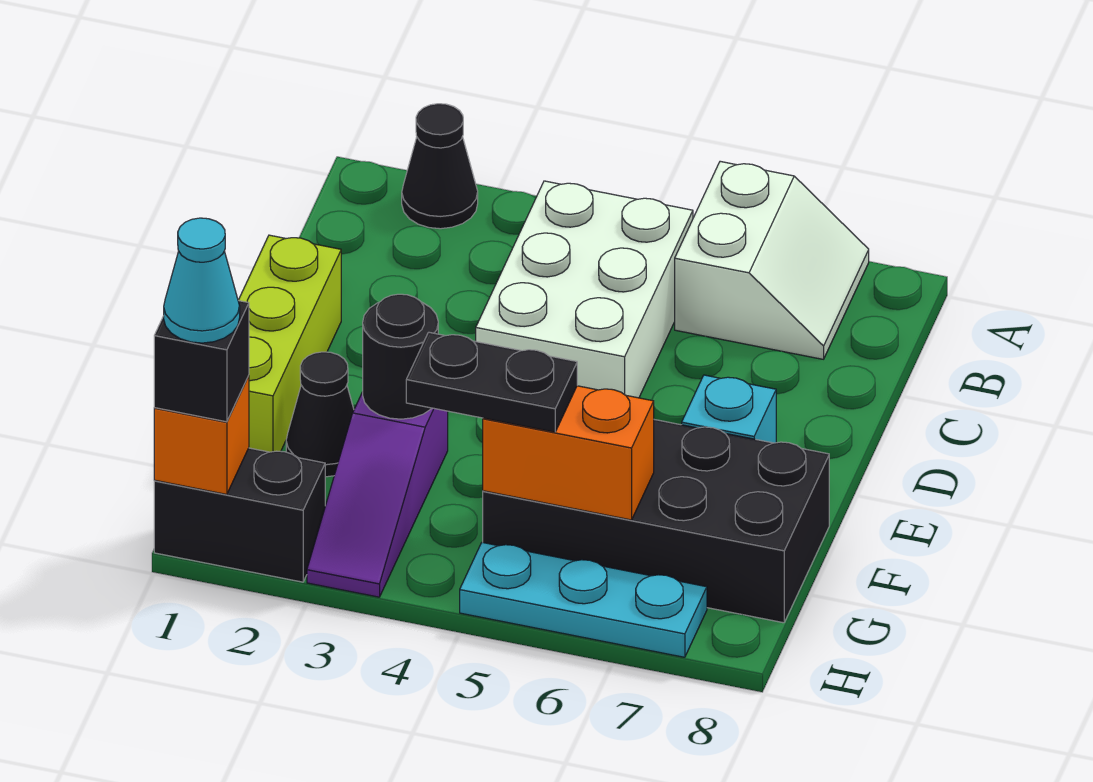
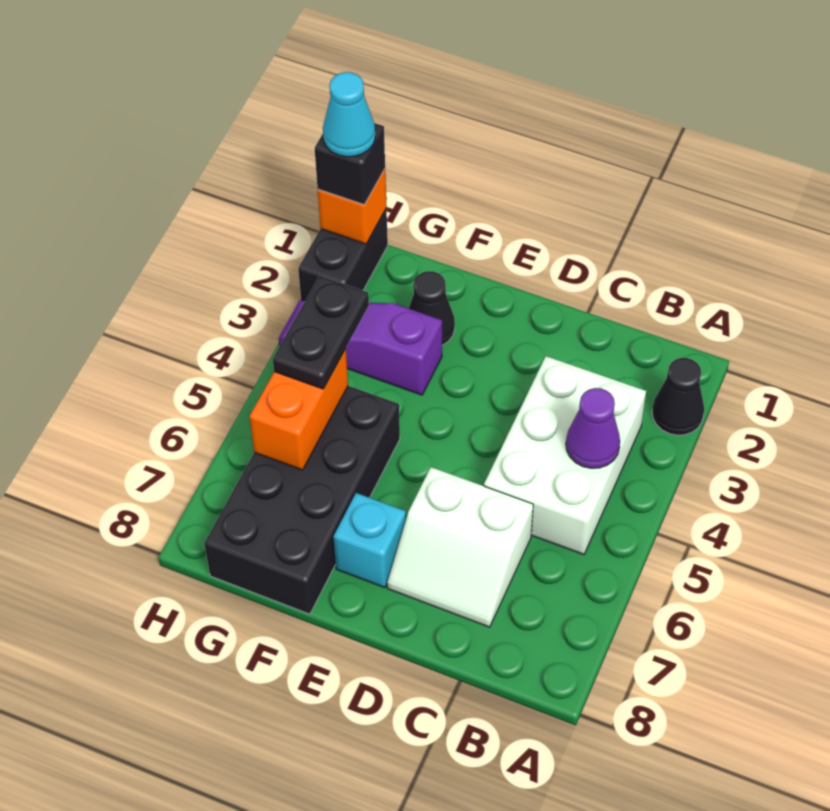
white 2x2 slope [675,161,869,359] -> white 2x2 slope moved to [387,467,533,627]
white 2x3 brick [476,181,693,398] -> white 2x3 brick turned to [484,356,646,555]
none -> purple 1x1 cone [566,388,620,468]
lime 1x3 brick [238,235,341,452] -> none
black 1x1 round brick [363,294,438,419] -> none
cyan 1x3 plate [460,542,707,657] -> none

